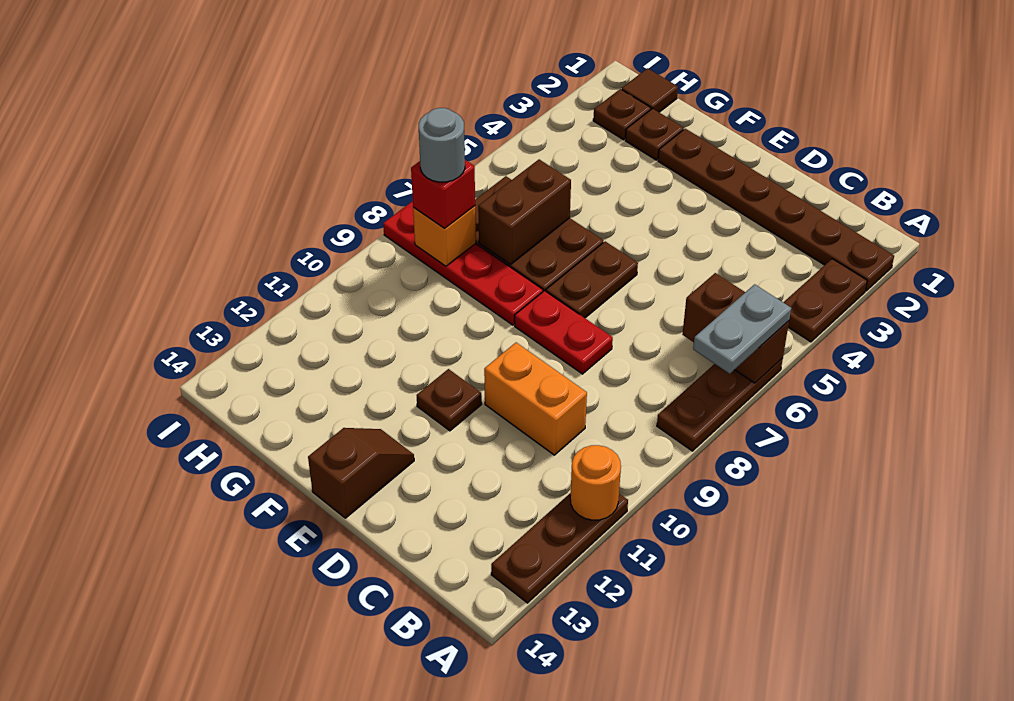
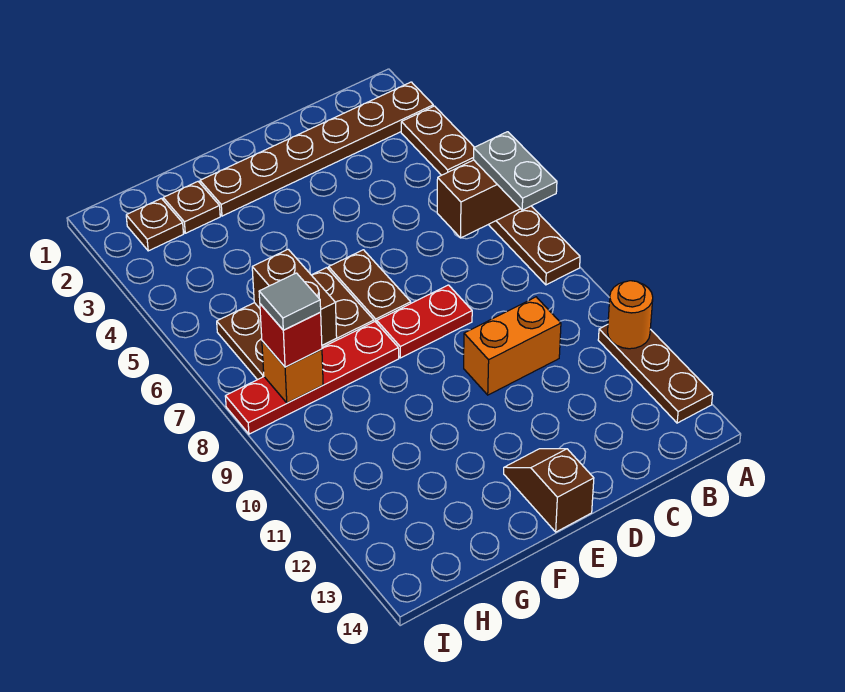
brown 1x1 plate [417,369,482,431] -> none
brown 1x1 tile [622,68,678,112] -> none
grey 1x1 round brick [419,108,465,182] -> grey 1x1 tile [259,273,321,330]

